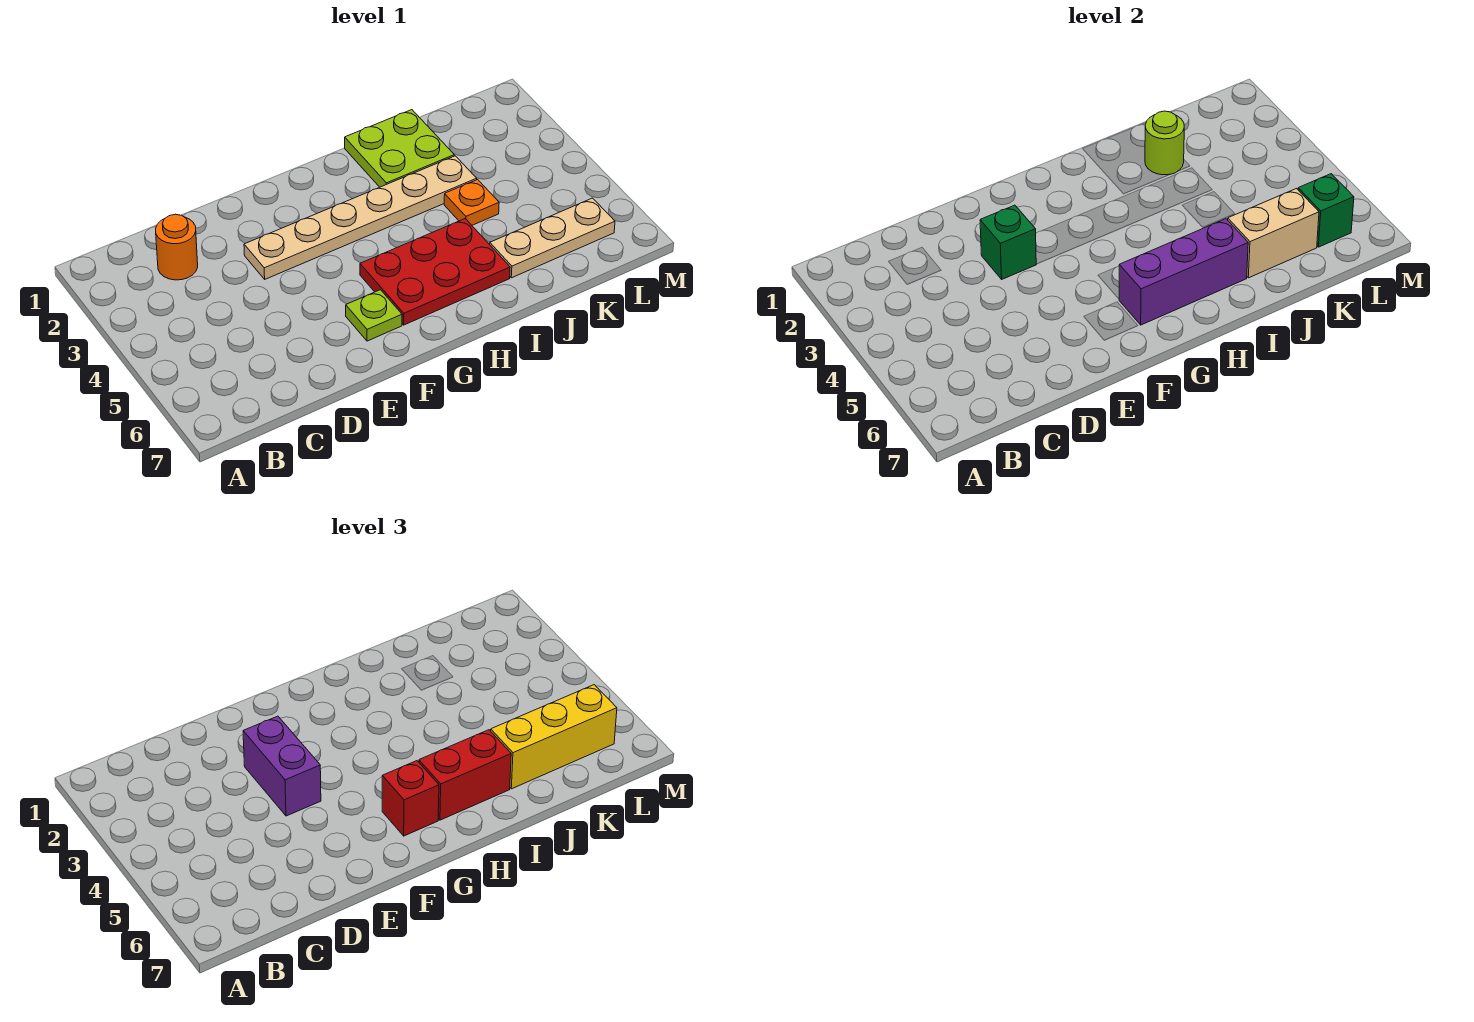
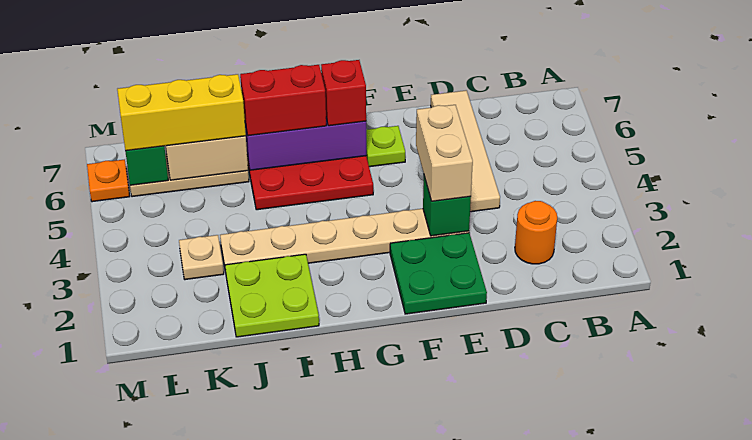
none -> tan 1x4 tile [431,90,500,212]
none -> green 2x2 plate [390,233,487,314]
purple 1x2 brick [243,716,321,816] -> tan 1x2 brick [416,105,473,201]
lime 1x1 round brick [1145,111,1184,175] -> none
orange 1x1 plate [444,180,499,225] -> orange 1x1 plate moved to [87,159,130,202]
none -> tan 1x1 plate [179,235,224,280]

